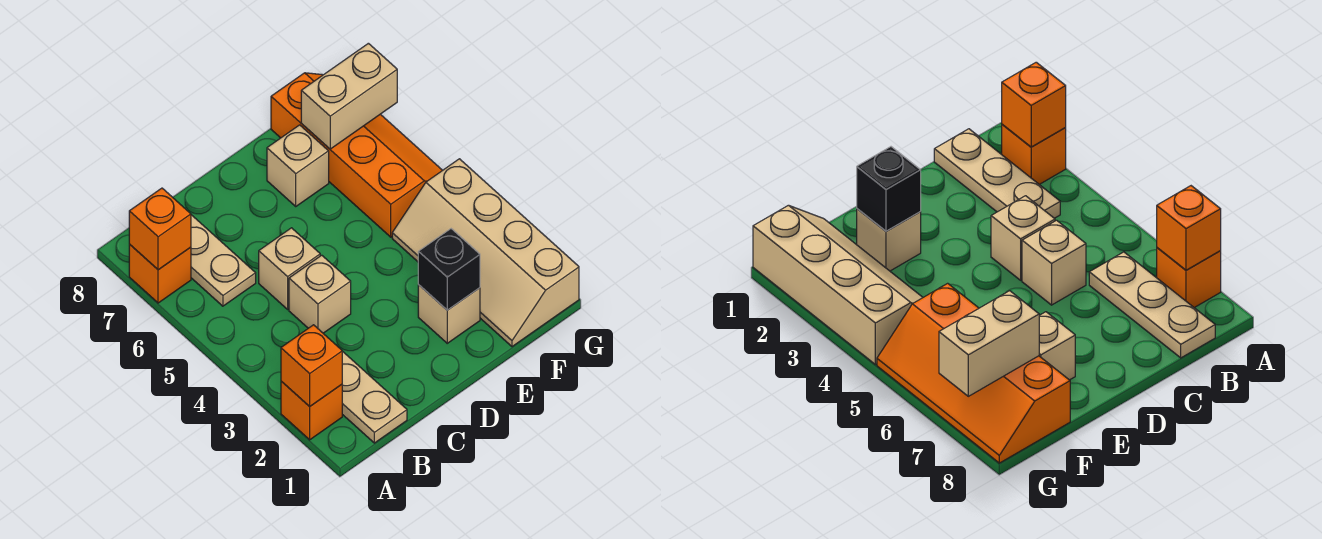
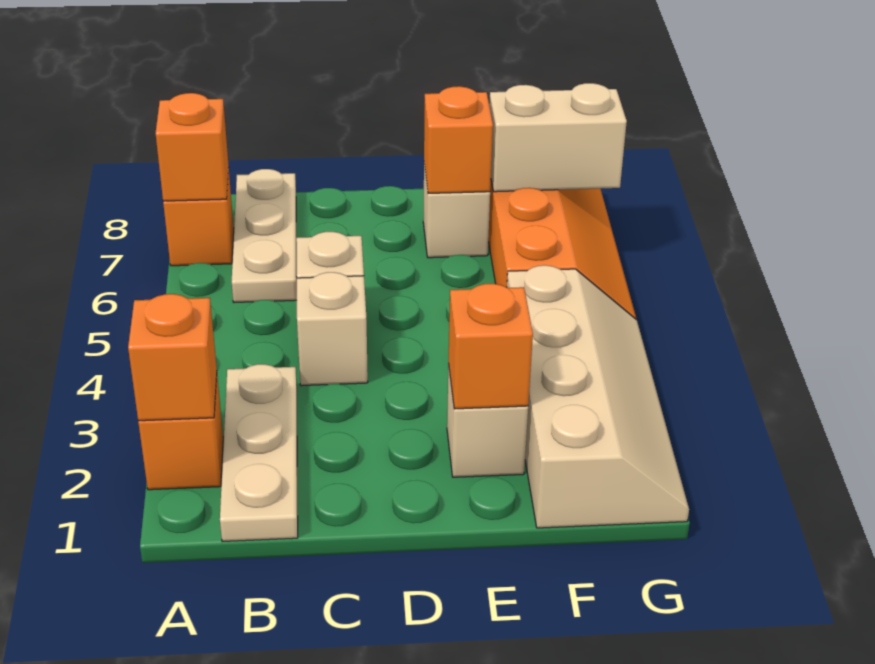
black 1x1 brick [418,229,480,310] -> orange 1x1 brick [449,284,533,409]
none -> orange 1x1 brick [424,86,493,193]
tan 2x4 slope [392,159,579,347] -> tan 2x4 slope turned to [507,265,689,528]

